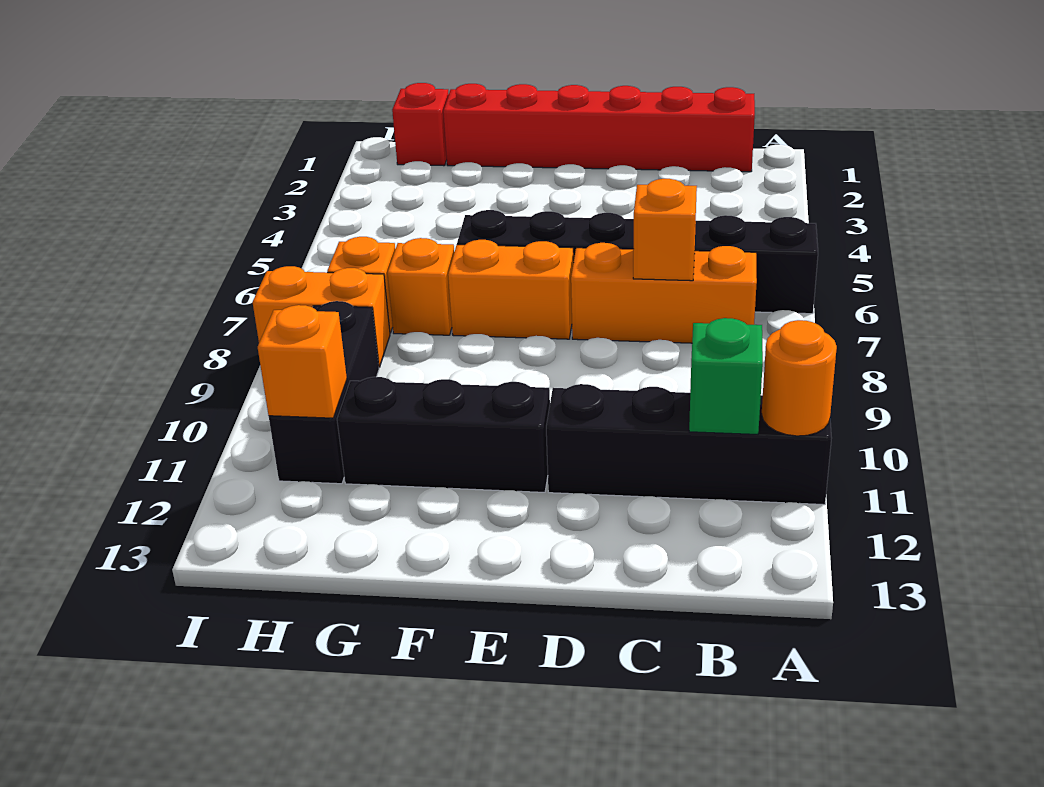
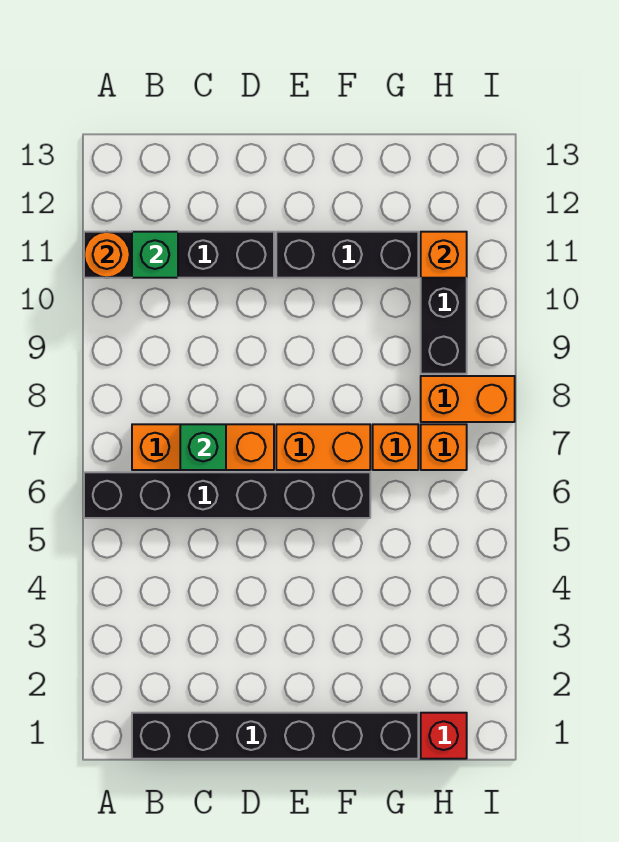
red 1x6 brick [443,84,755,172] -> black 1x6 brick [132,713,418,759]
orange 1x1 brick [633,179,697,281] -> green 1x1 brick [180,424,226,470]

